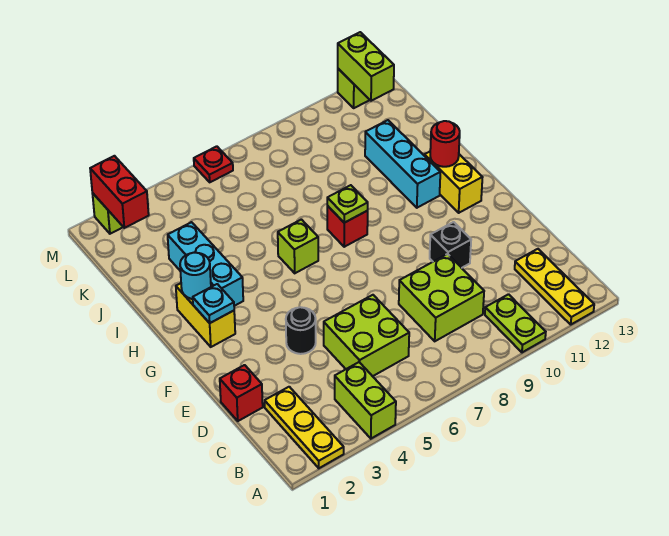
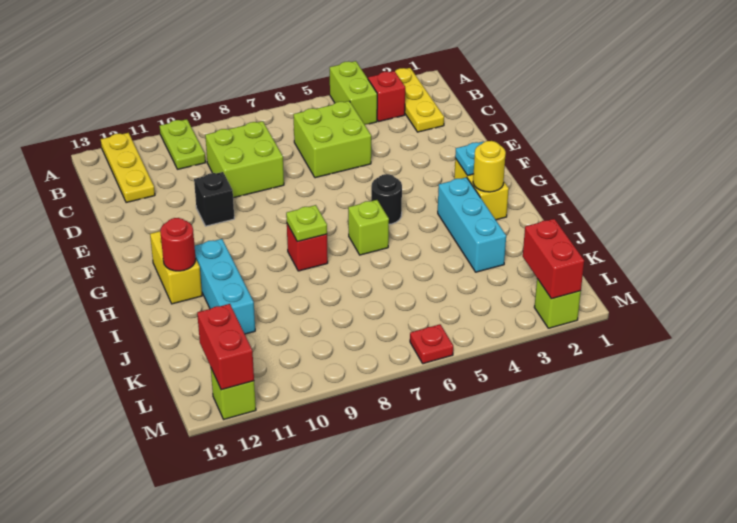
red 1x1 brick [220,365,263,421] -> red 1x1 brick moved to [368,71,405,122]
black 1x1 round brick [286,307,316,354] -> black 1x1 round brick moved to [371,174,402,224]
cyan 1x1 round brick [180,253,211,299] -> yellow 1x1 round brick [473,141,506,192]
lime 1x2 brick [338,32,394,101] -> red 1x2 brick [197,304,254,390]

